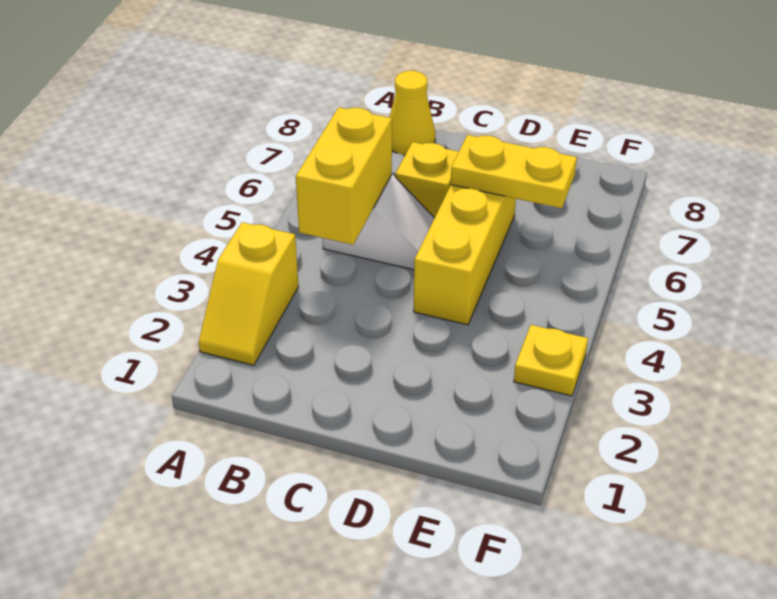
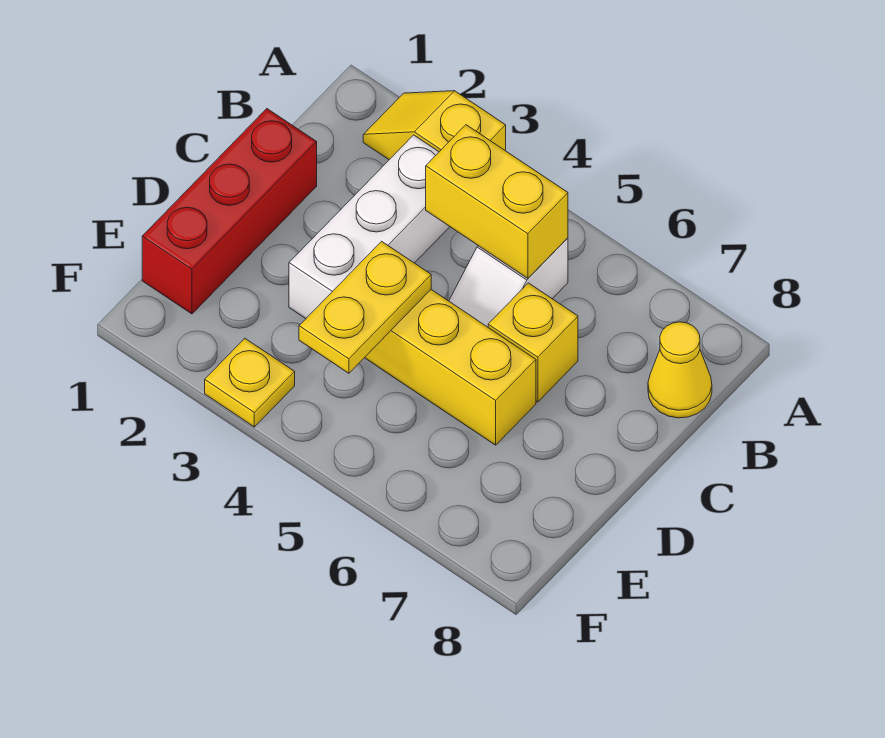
none -> white 1x3 brick [289,135,450,318]
none -> red 1x3 brick [142,109,317,314]
yellow 1x2 plate [451,135,577,208] -> yellow 1x2 plate moved to [299,241,431,373]

